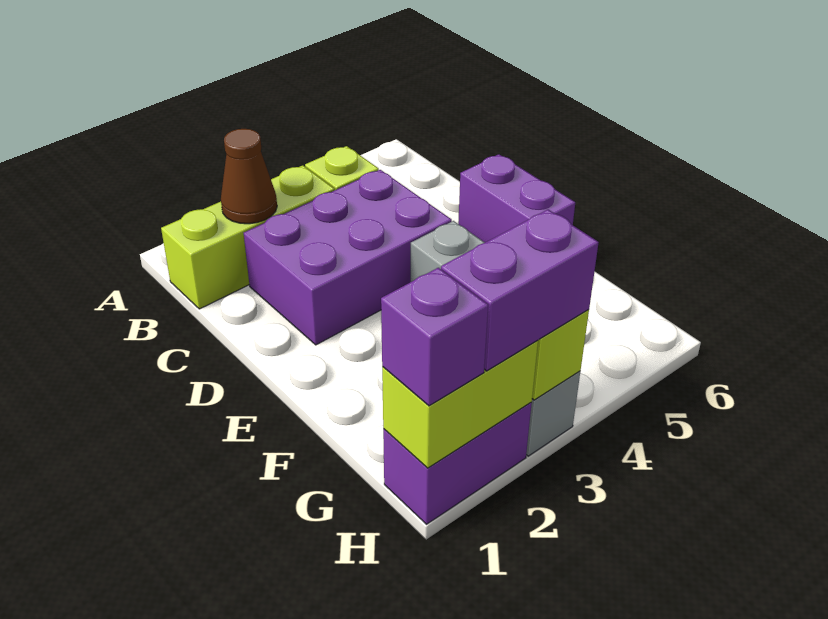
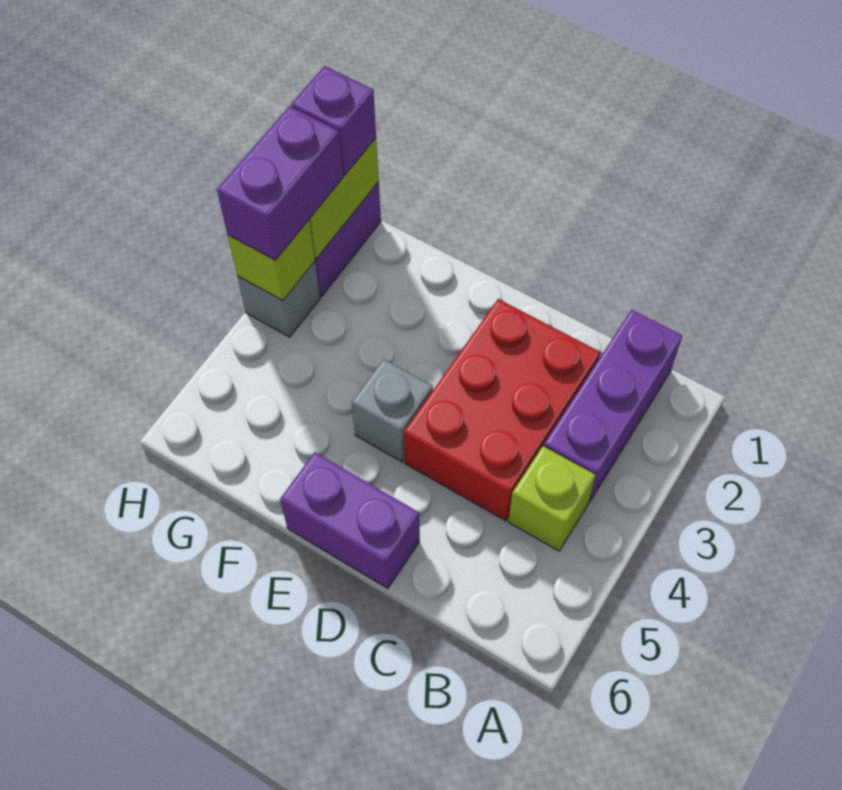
lime 1x3 brick [161,165,335,309] -> purple 1x3 brick [544,310,682,502]
brown 1x1 cone [221,129,277,224] -> none
purple 2x3 brick [244,170,452,345] -> red 2x3 brick [404,299,600,521]

